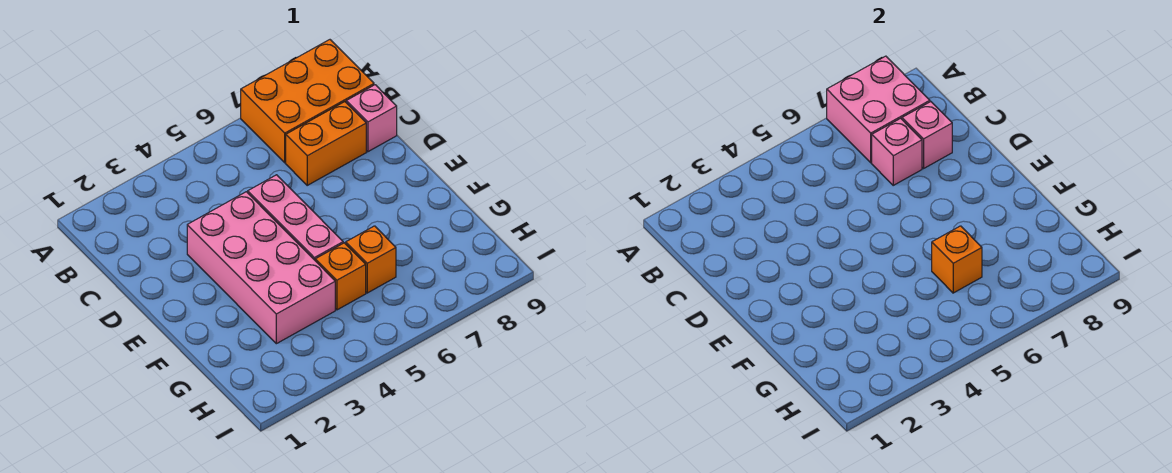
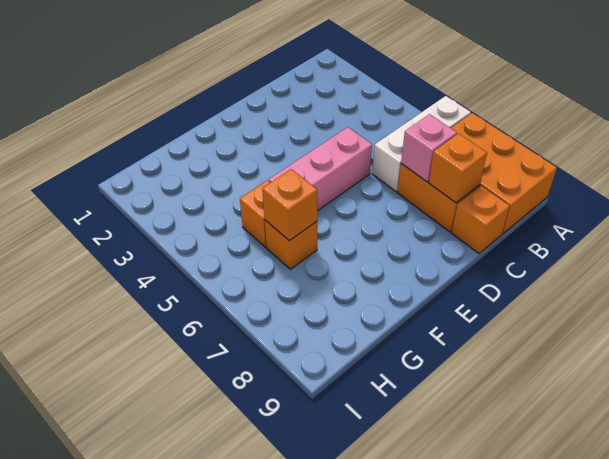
none -> white 1x3 brick [372,96,471,192]
pink 2x2 brick [827,56,930,163] -> none
pink 1x1 brick [902,102,952,168] -> orange 1x1 brick [429,134,487,203]
pink 1x1 brick [346,85,397,152] -> orange 1x1 brick [452,186,510,253]
pink 2x4 brick [187,192,335,344] -> none

